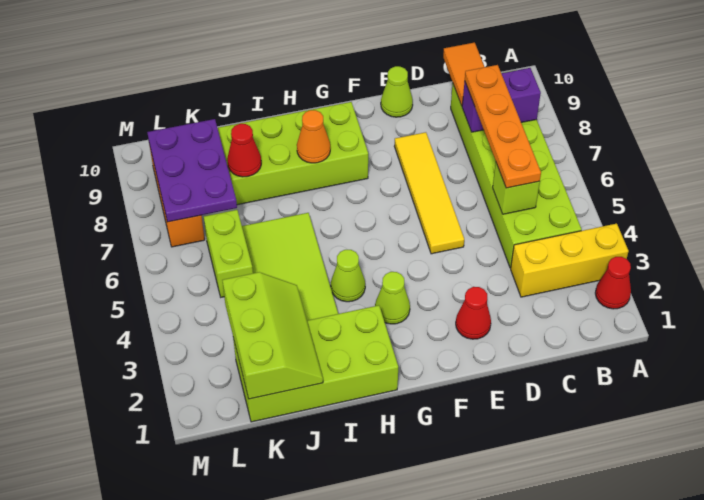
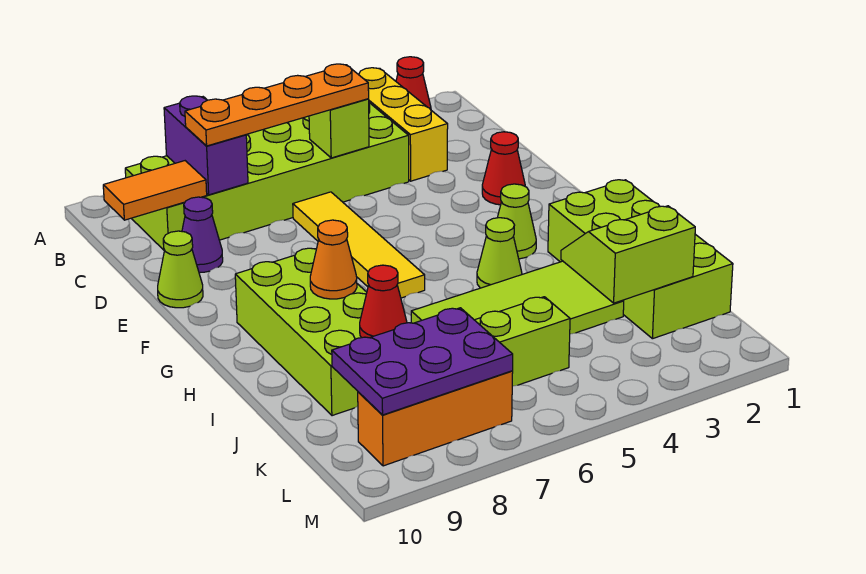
none -> purple 1x1 cone [182,197,223,273]
yellow 1x4 tile [394,132,464,254] -> yellow 1x4 tile turned to [293,192,425,298]
lime 2x3 slope [223,272,323,399] -> lime 2x2 slope [561,206,695,303]

